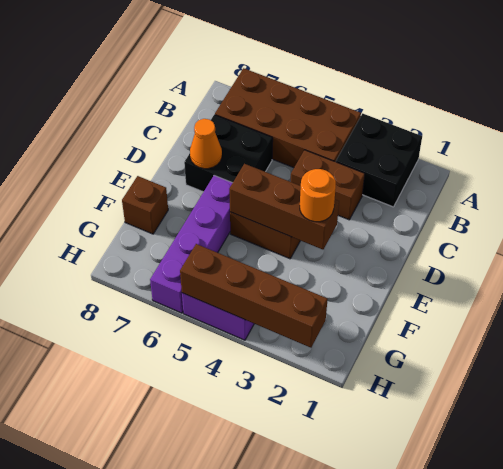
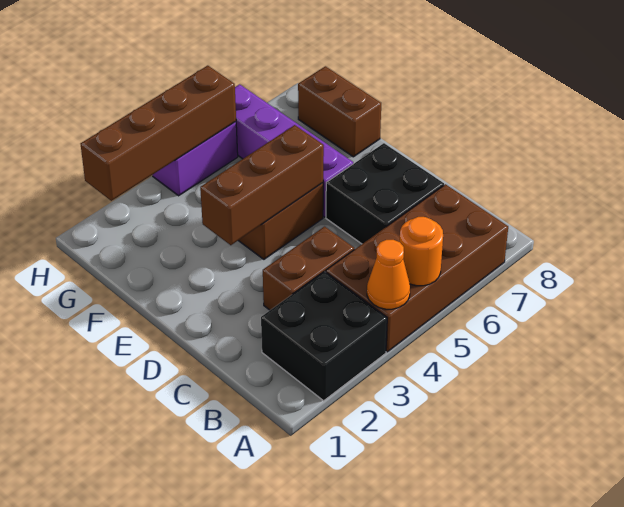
orange 1x1 cone [190,119,222,169] -> orange 1x1 cone moved to [367,240,410,309]
orange 1x1 round brick [300,169,336,222] -> orange 1x1 round brick moved to [399,217,443,286]
brown 1x1 brick [122,176,168,234] -> brown 1x2 brick [298,66,381,157]

